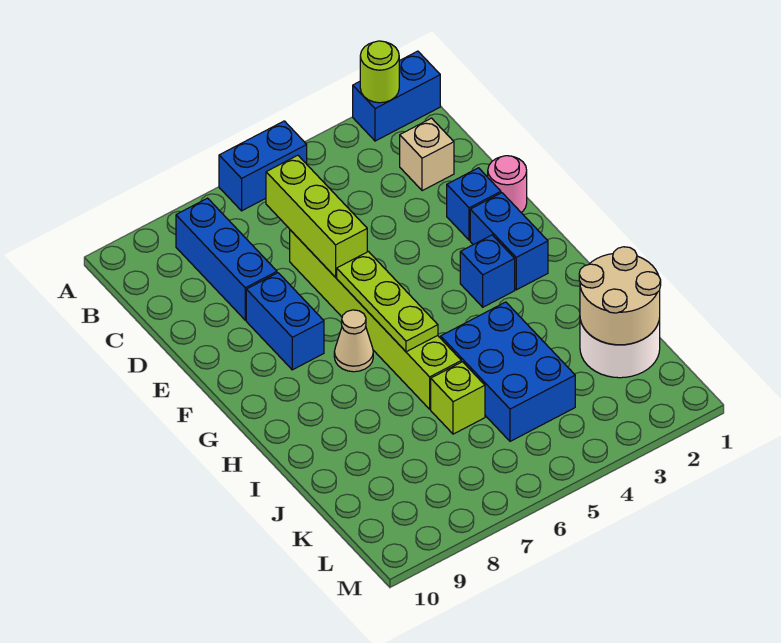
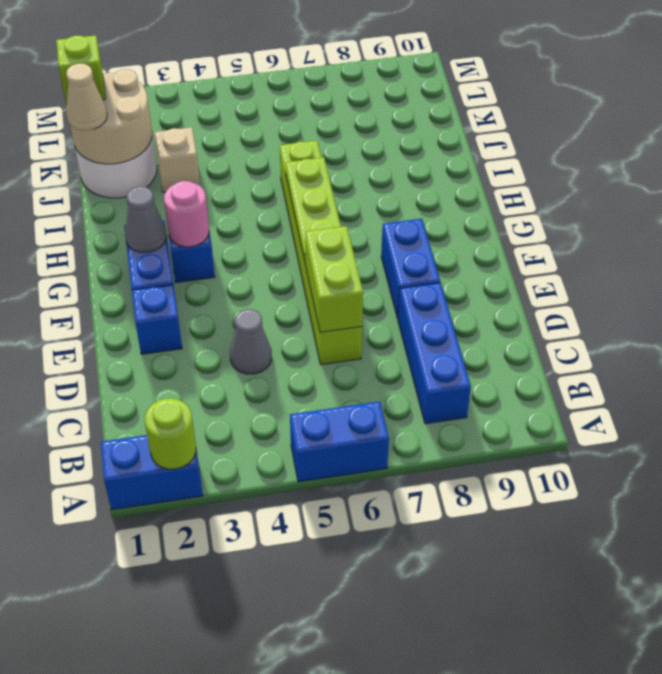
tan 1x1 brick [400,118,454,191] -> tan 1x1 brick moved to [154,127,200,192]
lime 1x3 brick [266,155,367,277] -> lime 1x2 brick [305,226,363,332]
none -> grey 1x1 cone [230,309,272,374]
pink 1x1 round brick [488,156,527,212] -> pink 1x1 round brick moved to [164,181,209,247]
none -> grey 1x1 cone [125,186,167,253]
tan 1x1 cone [334,310,373,372] -> tan 1x1 cone moved to [66,64,107,130]
blue 2x3 brick [441,302,575,441] -> none
lime 1x1 brick [431,362,485,434] -> lime 1x1 brick moved to [56,35,106,104]

